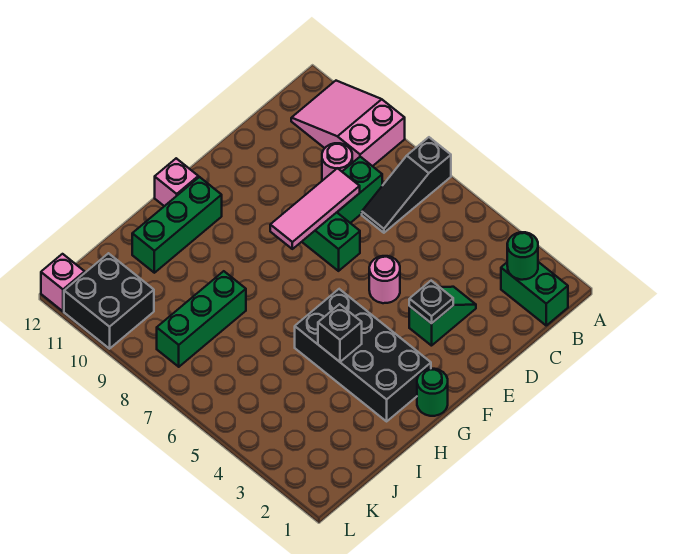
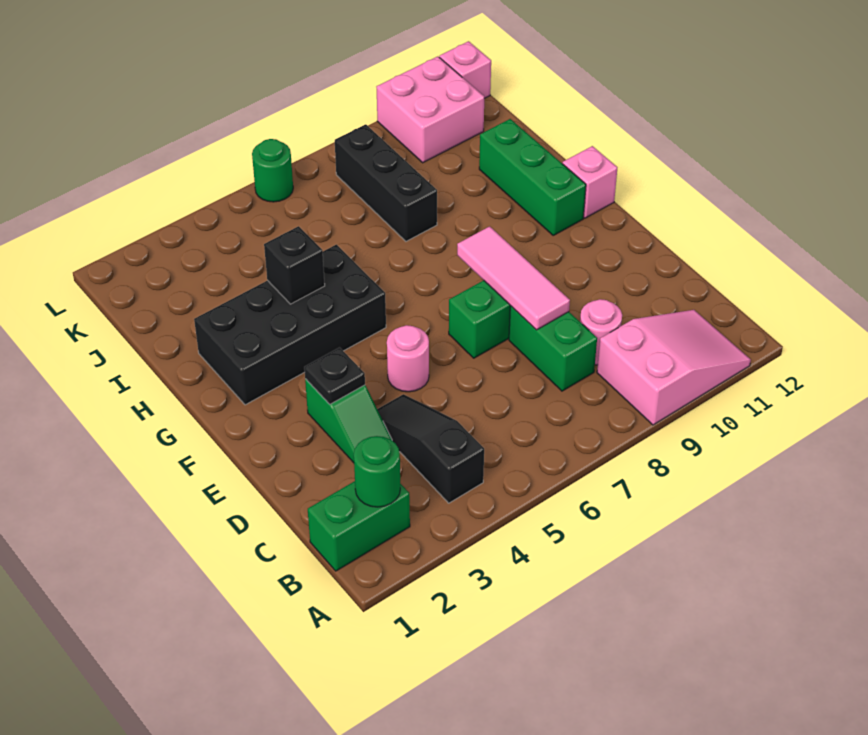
black 1x3 slope [362,137,451,233] -> black 1x3 slope moved to [377,394,484,503]
green 1x1 round brick [417,369,448,416] -> green 1x1 round brick moved to [252,139,293,202]
green 1x3 brick [157,271,246,367] -> black 1x3 brick [335,124,437,241]
black 2x2 brick [64,253,154,349] -> pink 2x2 brick [377,56,484,163]

